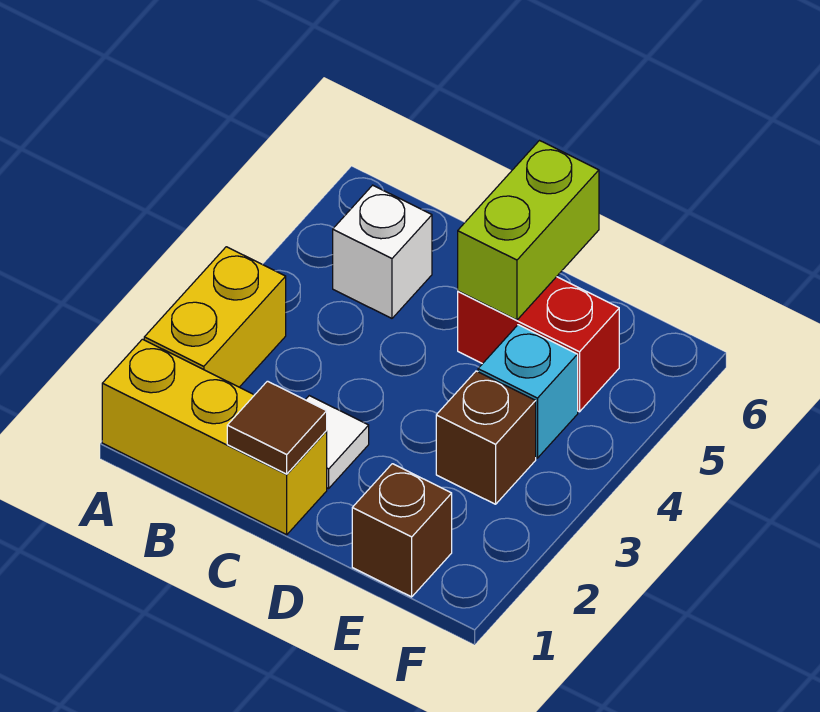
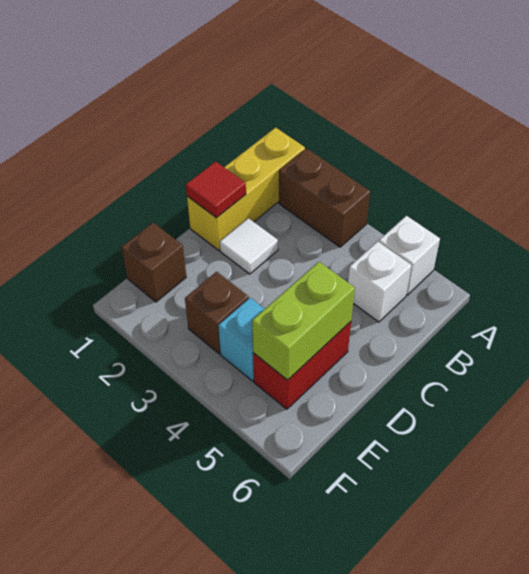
yellow 1x2 brick [144,247,286,387] -> brown 1x2 brick [279,148,370,247]
none -> white 1x1 brick [379,216,440,295]
brown 1x1 tile [227,381,327,474] -> red 1x1 tile [186,161,246,218]
lime 1x2 brick [458,141,599,320] -> lime 1x2 brick turned to [252,262,355,380]

